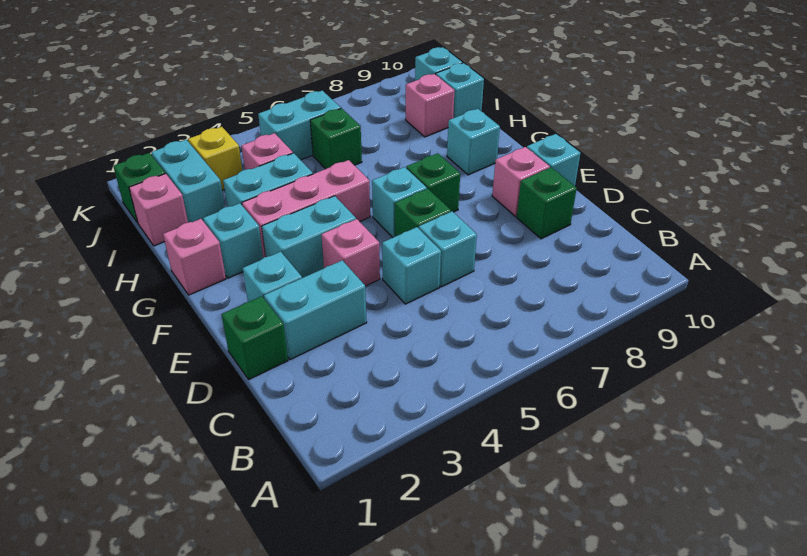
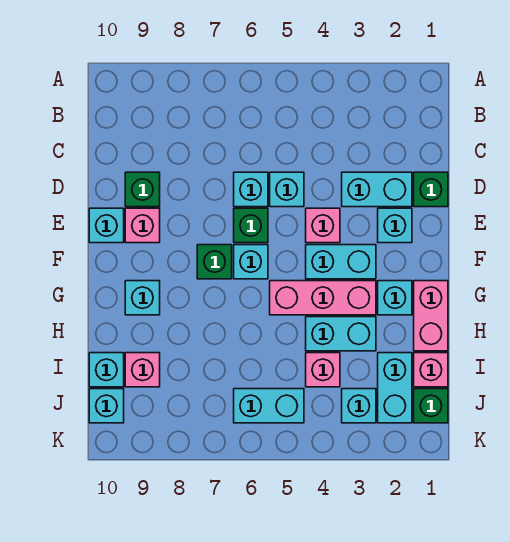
pink 1x1 brick [163,219,226,295] -> pink 1x2 brick [414,281,448,351]
green 1x1 brick [310,108,362,169] -> none
yellow 1x1 brick [188,127,242,190] -> cyan 1x1 brick [342,389,376,423]

